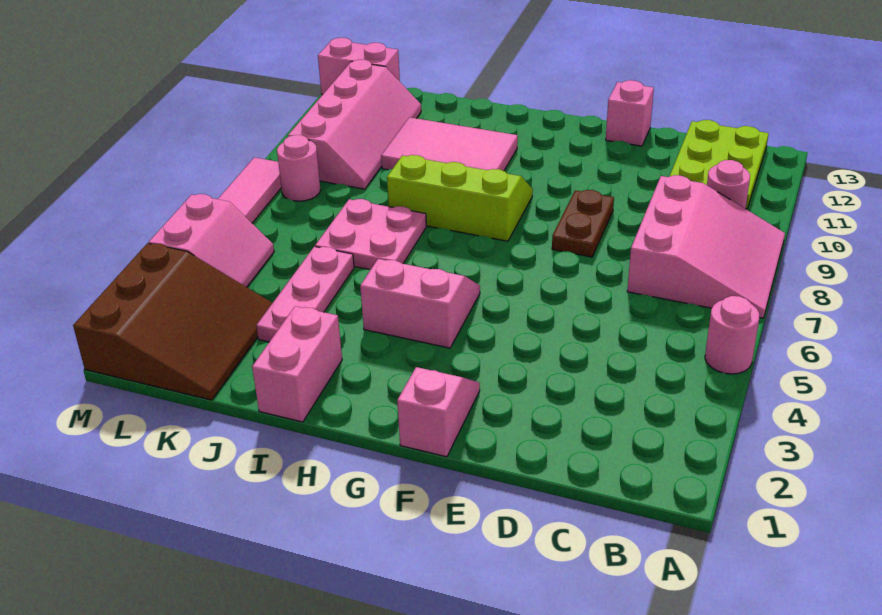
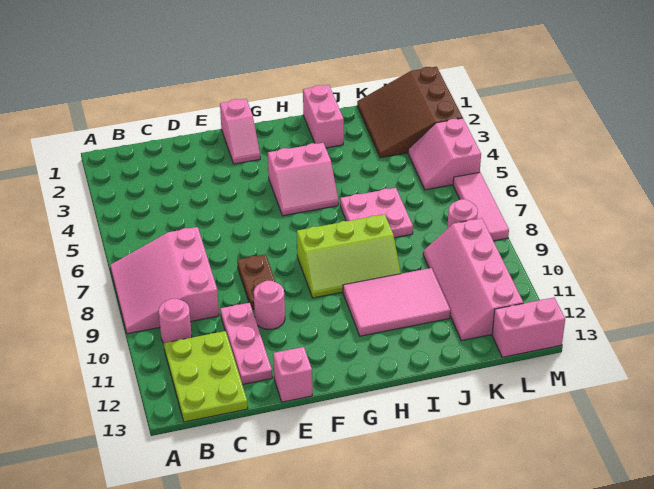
pink 1x1 round brick [705,296,759,374] -> pink 1x1 round brick moved to [254,281,285,329]
pink 1x3 plate [256,247,354,342] -> pink 1x3 plate moved to [220,303,272,385]

